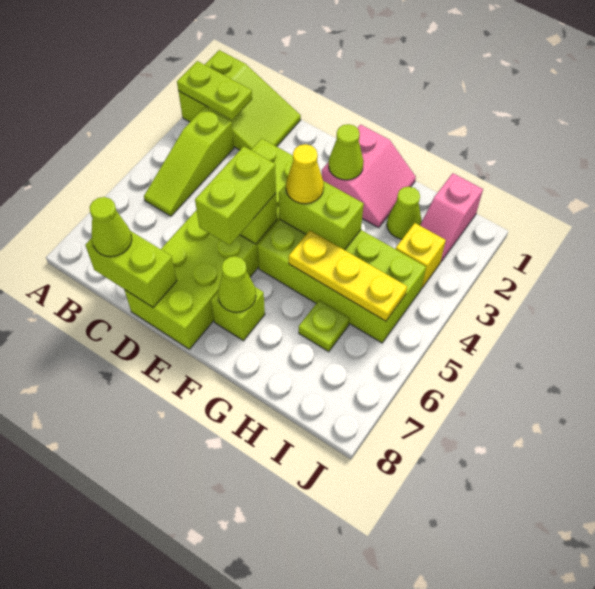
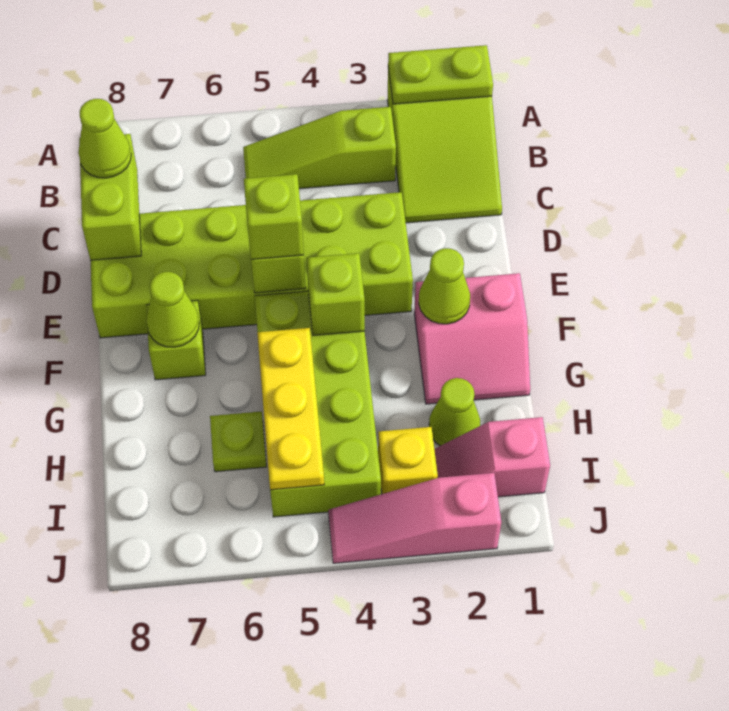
lime 1x2 plate [177,61,252,120] -> lime 1x2 plate turned to [388,45,493,104]
lime 1x2 brick [195,146,276,245] -> lime 1x1 brick [244,174,304,259]
lime 1x2 brick [279,181,364,250] -> lime 1x1 brick [307,253,365,335]
yellow 1x1 cone [286,144,324,204] -> none
none -> pink 1x3 slope [328,473,501,563]

